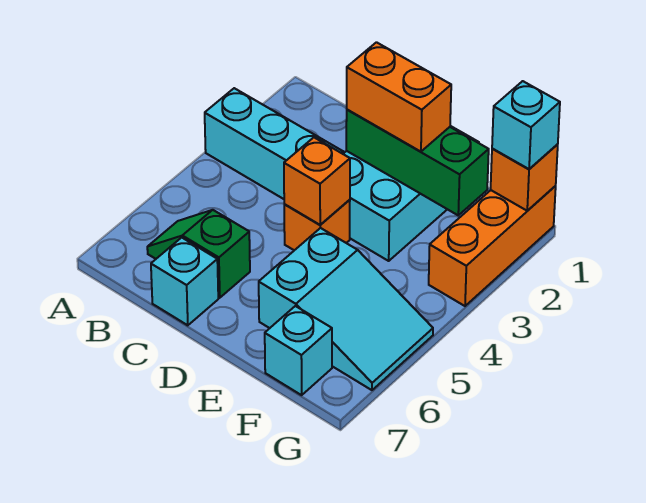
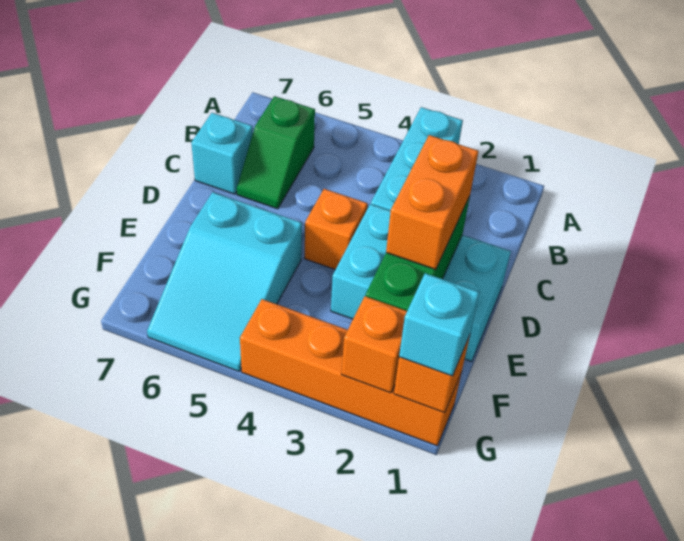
green 1x2 slope [147,210,250,298] -> green 1x2 slope turned to [237,96,315,209]
orange 1x1 brick [284,138,350,225] -> orange 1x1 brick moved to [341,296,407,393]
cyan 1x1 brick [265,306,332,395] -> none
orange 1x3 brick [429,186,556,306] -> orange 1x4 brick [240,299,461,446]

